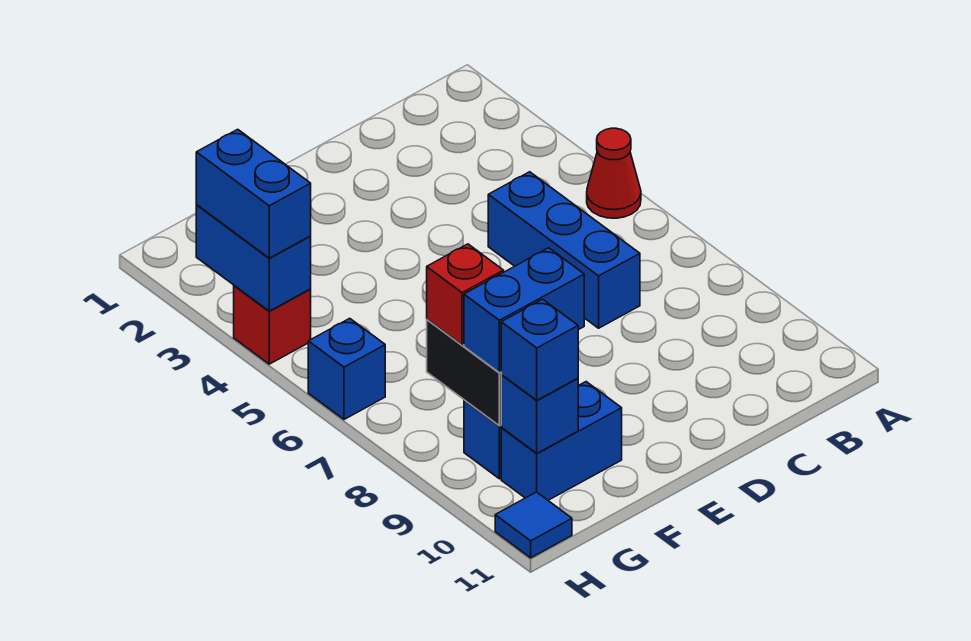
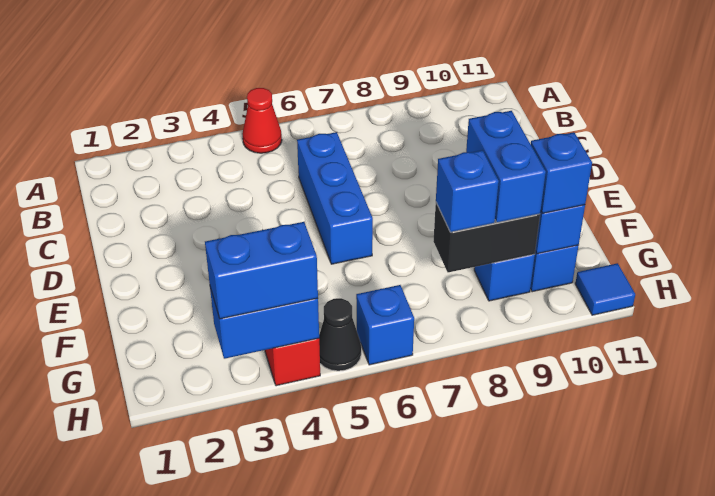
blue 1x3 brick [488,172,640,328] -> blue 1x3 brick turned to [297,132,373,264]
red 1x1 brick [427,244,504,345] -> blue 1x1 brick [436,150,499,232]
none -> black 1x1 cone [319,298,361,371]

